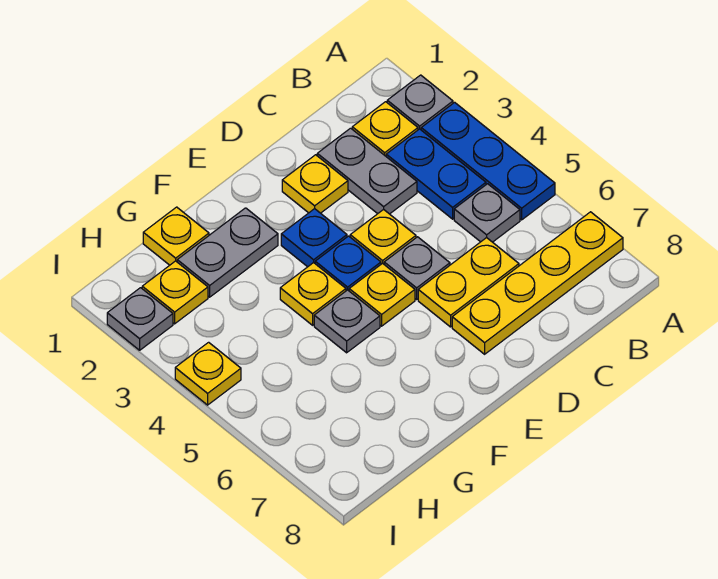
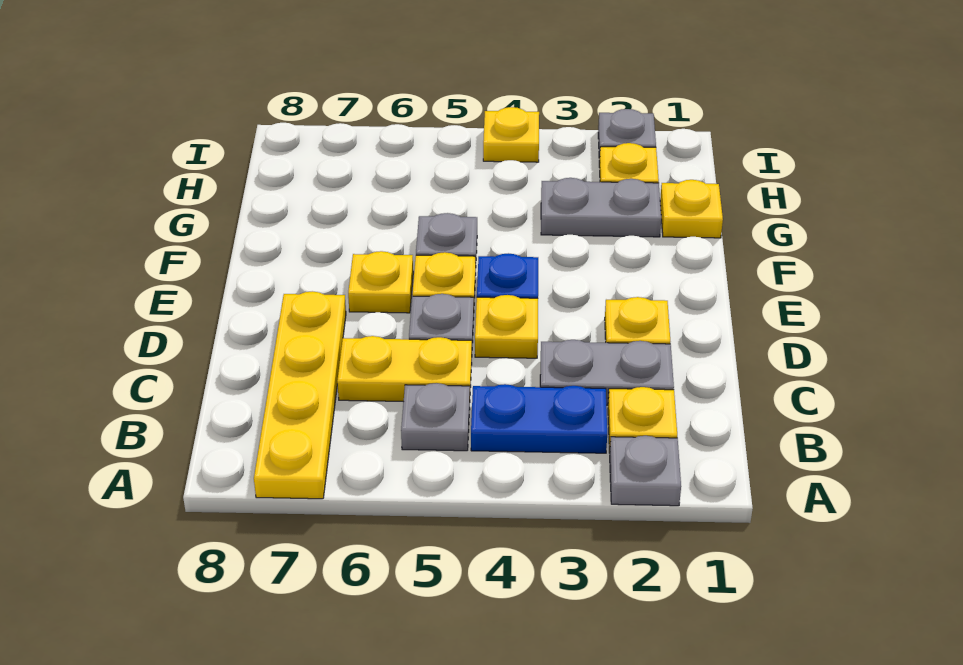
blue 1x3 plate [421,102,555,220] -> none
yellow 1x2 plate [418,238,519,327] -> yellow 1x2 plate turned to [337,336,472,402]
blue 1x1 plate [281,209,347,267] -> none
grey 1x2 plate [177,208,278,297] -> grey 1x2 plate turned to [541,178,661,237]
yellow 1x1 plate [280,263,346,325] -> yellow 1x1 plate moved to [348,251,413,313]

